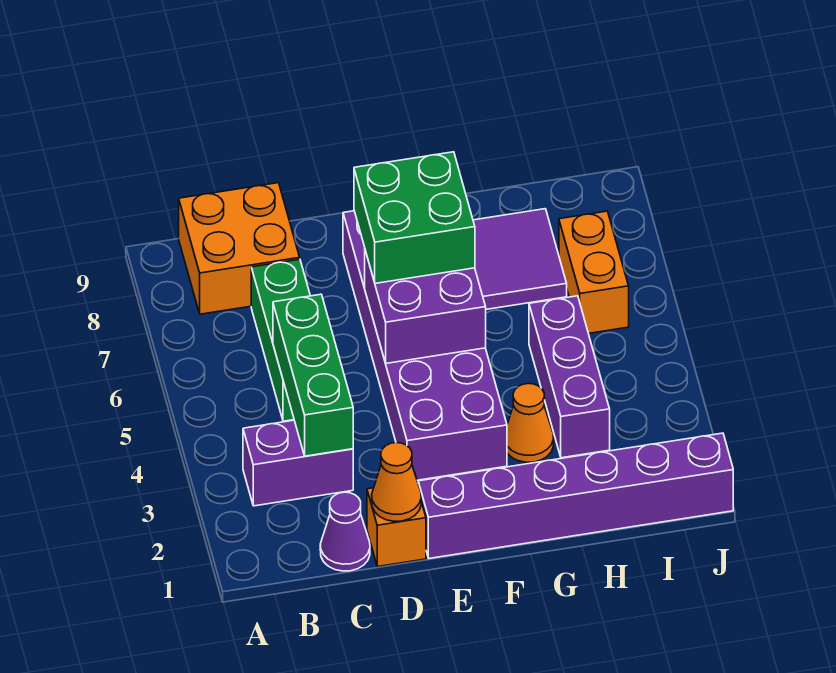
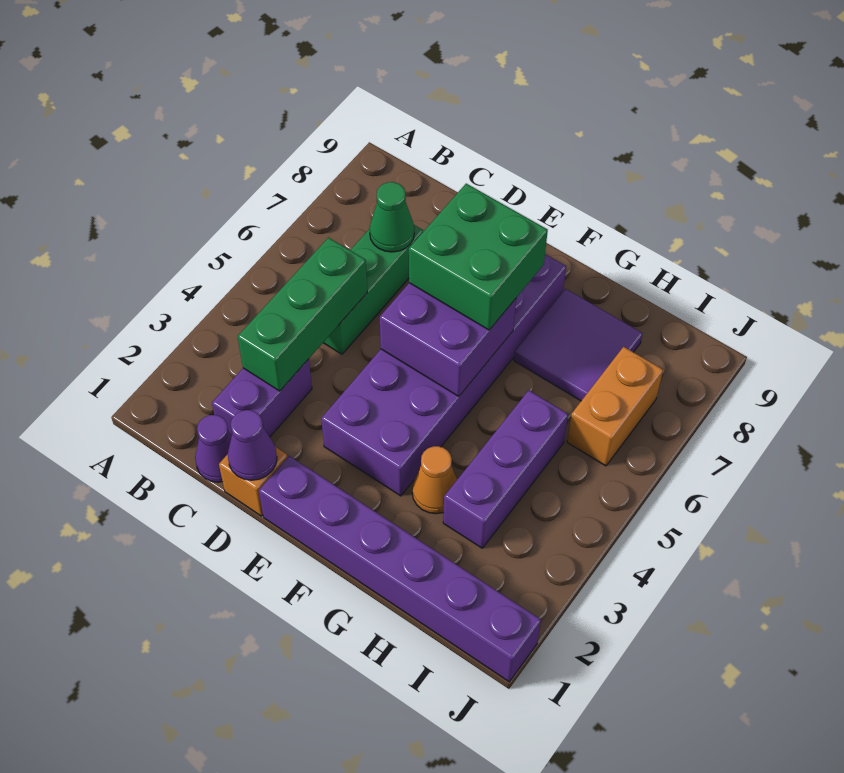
purple 1x2 brick [243,420,353,506] -> purple 1x2 brick turned to [212,359,312,437]
orange 2x2 brick [179,183,300,314] -> none
none -> green 1x1 cone [370,182,414,252]
orange 1x1 cone [372,443,421,521] -> purple 1x1 cone [228,410,277,480]

